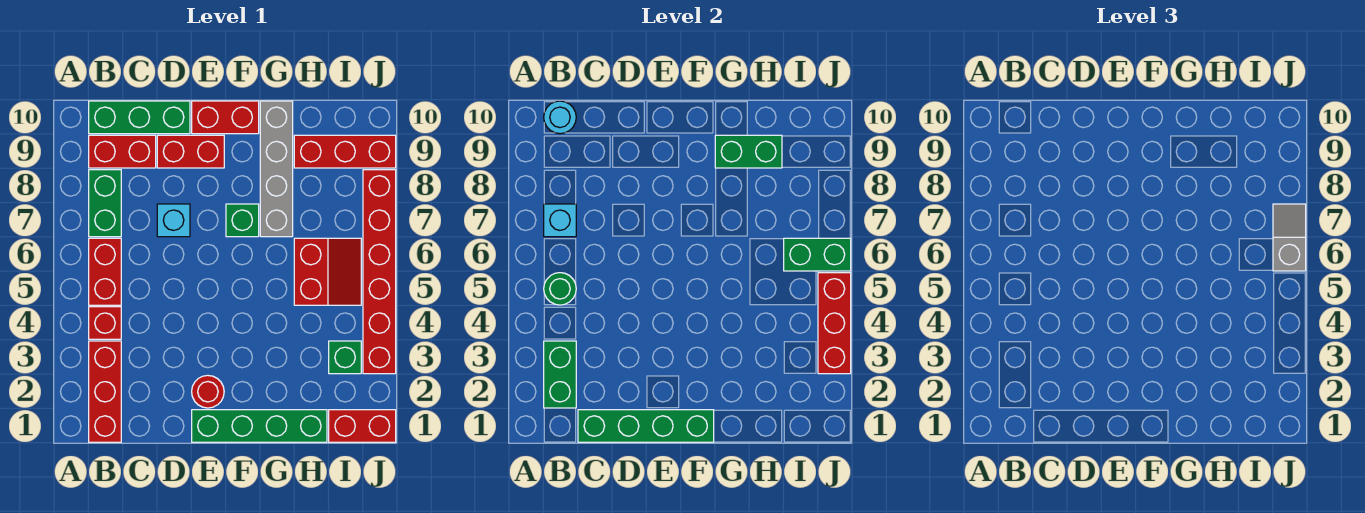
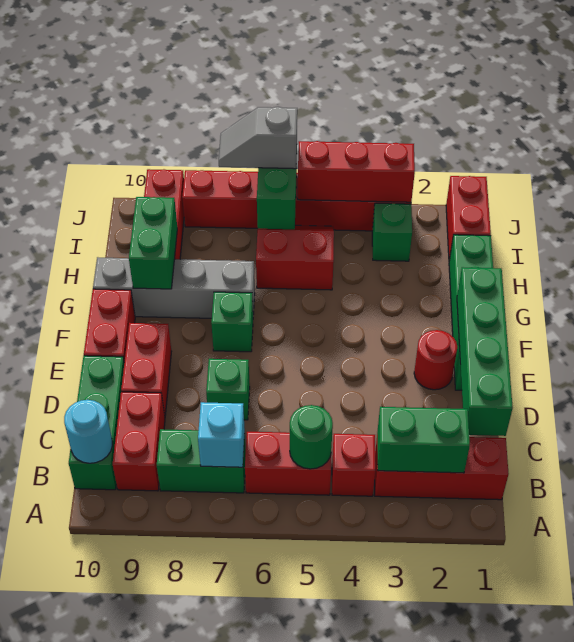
cyan 1x1 brick [157,204,190,237] -> green 1x1 brick [206,359,250,420]

